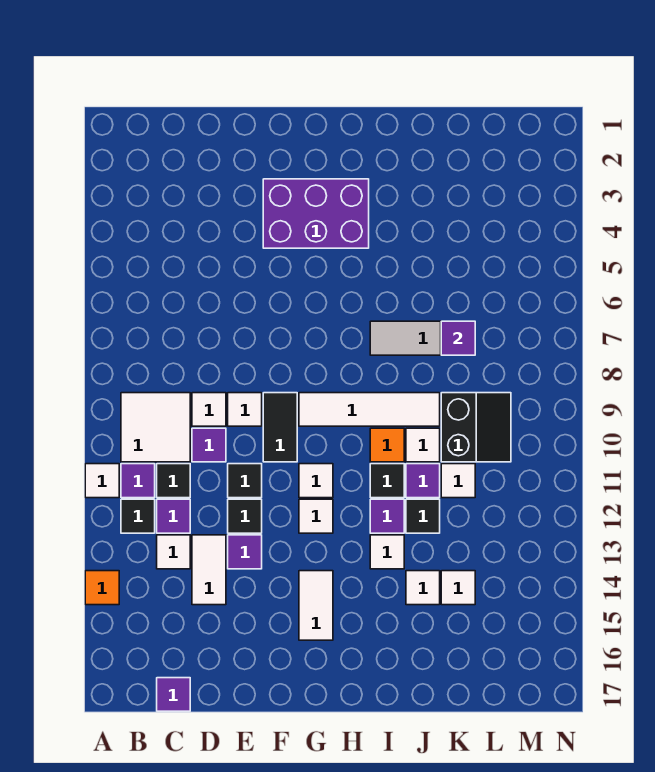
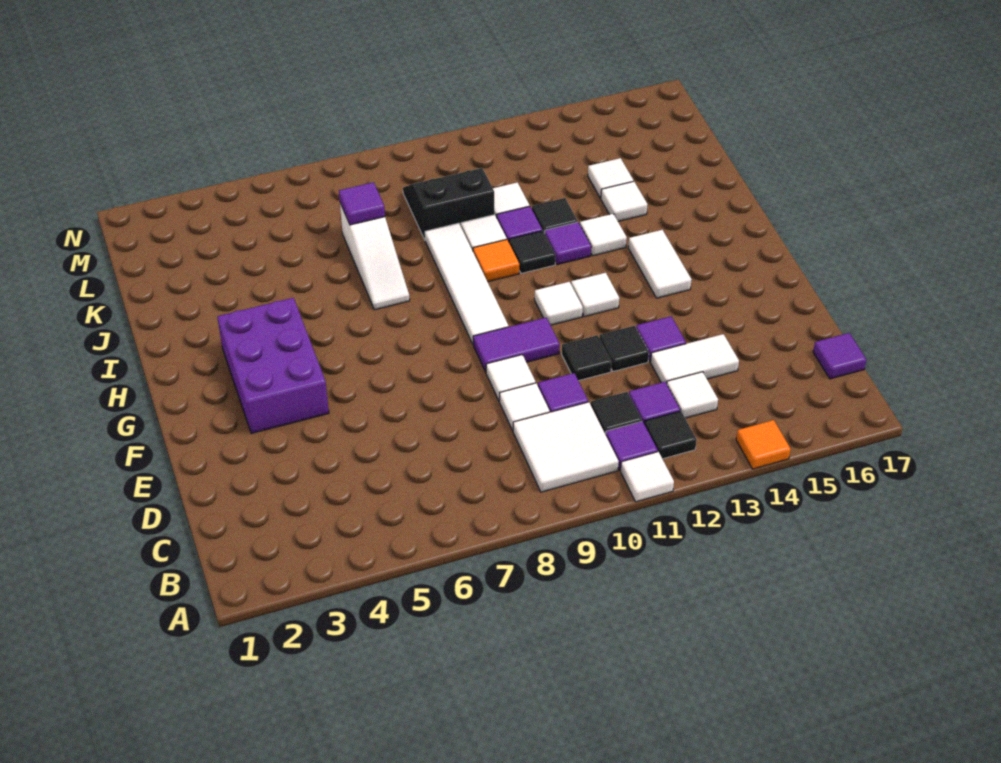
black 1x2 tile [263,393,297,462] -> purple 1x2 tile [473,318,560,372]
white 1x2 tile [299,571,333,640] -> white 1x2 tile turned to [628,230,691,298]

